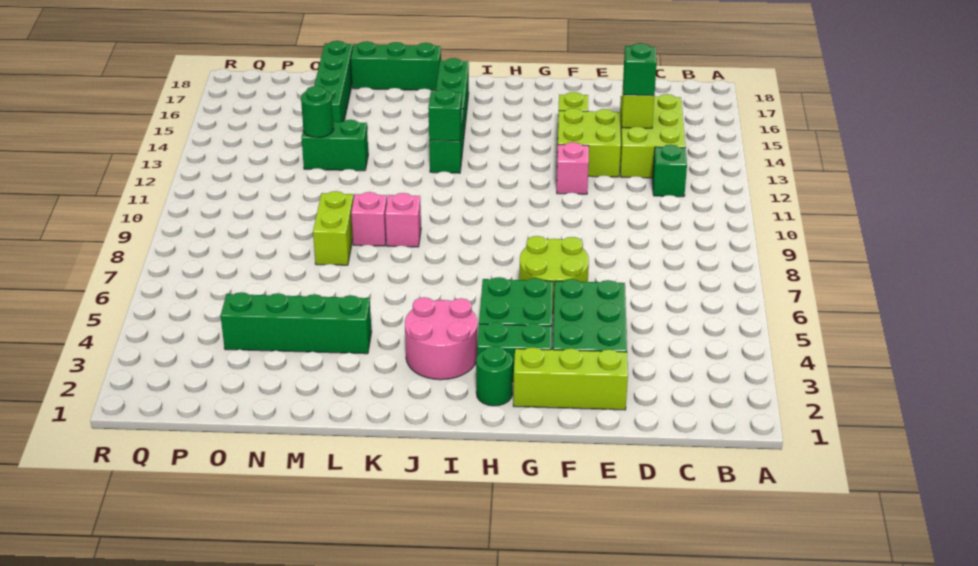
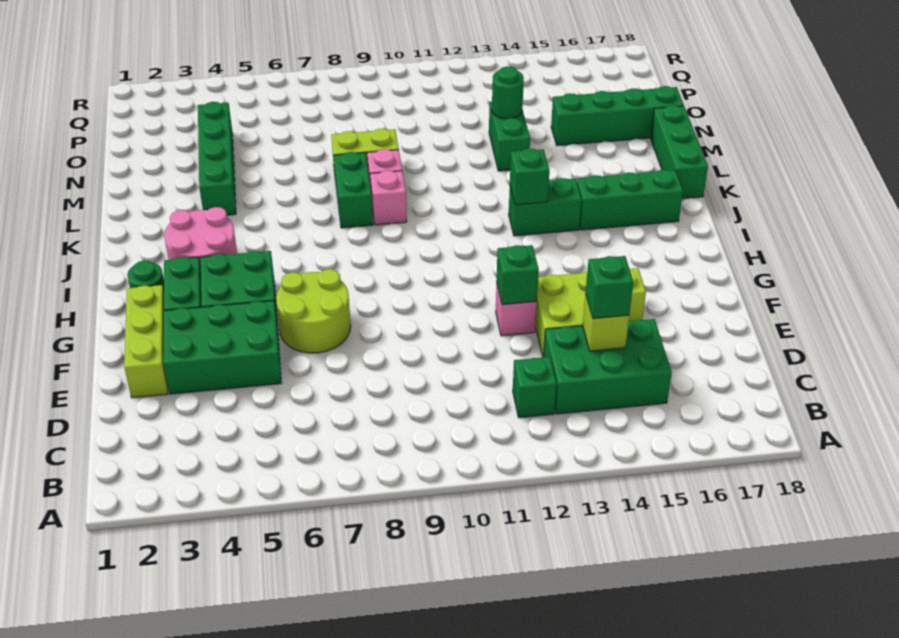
lime 2x3 brick [620,94,686,178] -> green 2x3 brick [544,319,672,414]
none -> green 1x1 brick [497,245,539,305]
none -> green 1x2 brick [334,152,373,228]

